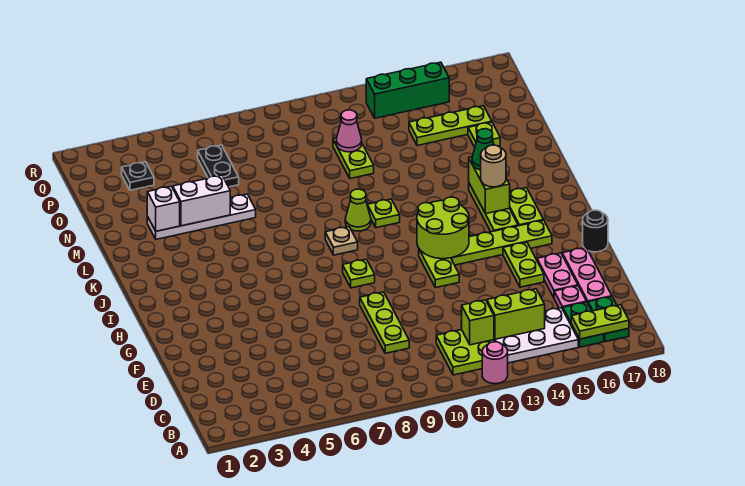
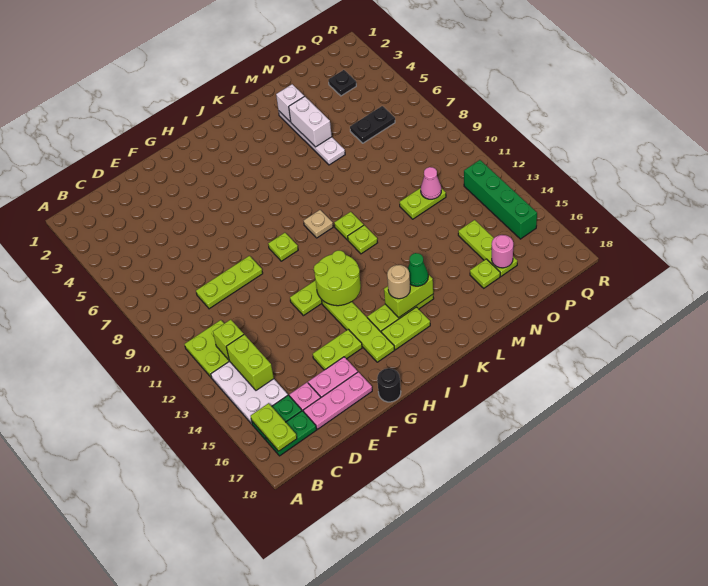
pink 1x1 round brick [482,342,508,384] -> pink 1x1 round brick moved to [492,235,513,268]
lime 1x1 cone [345,189,371,231] -> lime 1x1 plate [334,212,363,240]
green 1x3 brick [366,62,449,118] -> green 1x4 brick [464,160,537,239]

